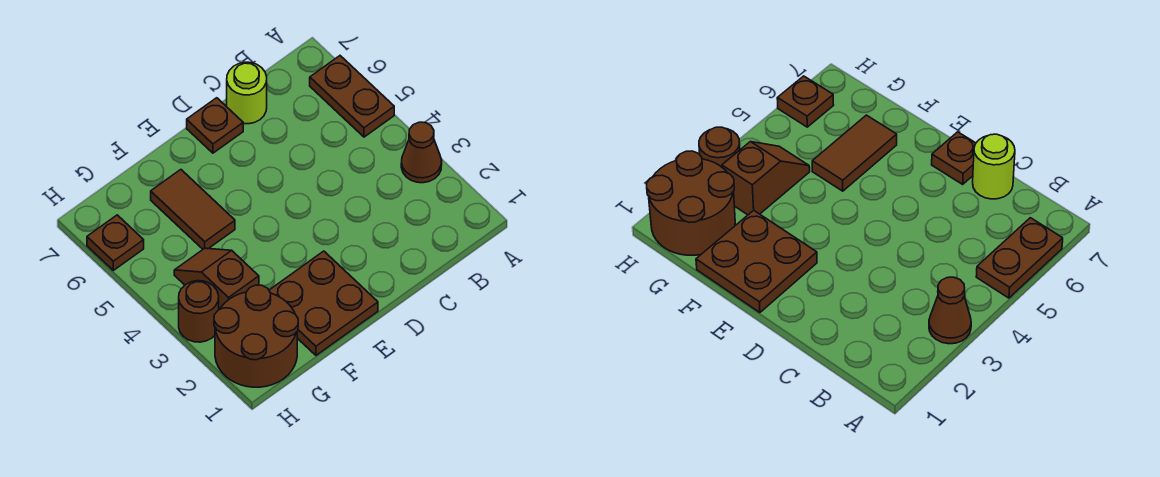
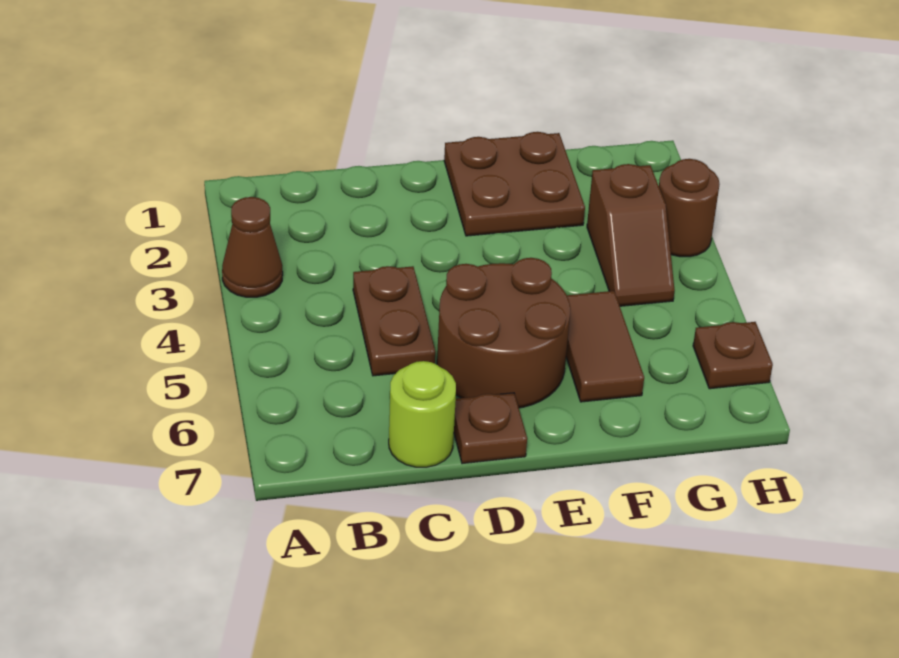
brown 1x2 plate [310,56,394,137] -> brown 1x2 plate moved to [353,266,435,376]
brown 2x2 round brick [214,285,298,387] -> brown 2x2 round brick moved to [437,258,570,408]

